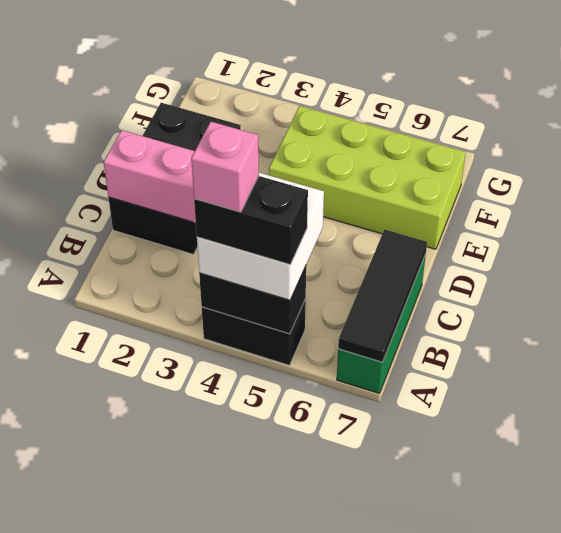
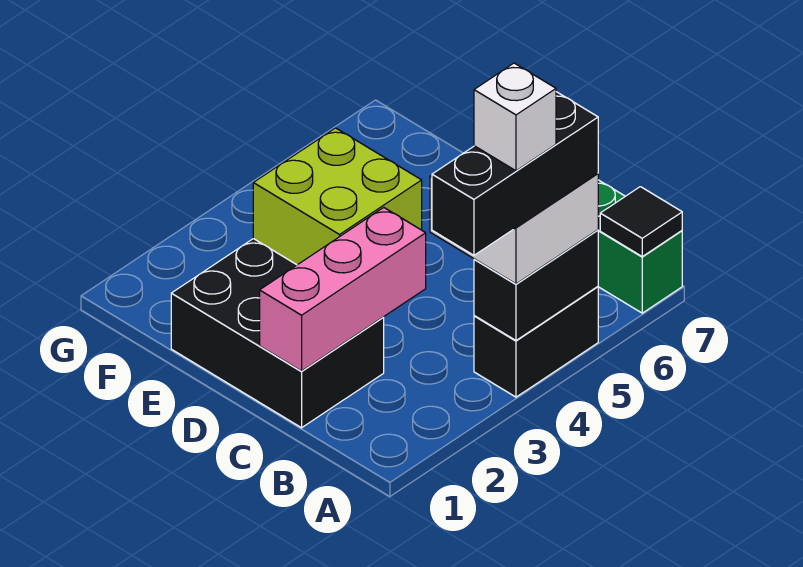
black 1x2 brick [194,176,308,265] -> black 1x3 brick [432,92,598,255]
pink 1x1 brick [191,122,259,212] -> white 1x1 brick [474,63,556,171]
black 1x3 tile [338,229,427,362] -> black 1x1 tile [600,187,682,256]
lime 2x4 brick [269,106,466,249] -> lime 2x2 brick [253,128,422,265]

